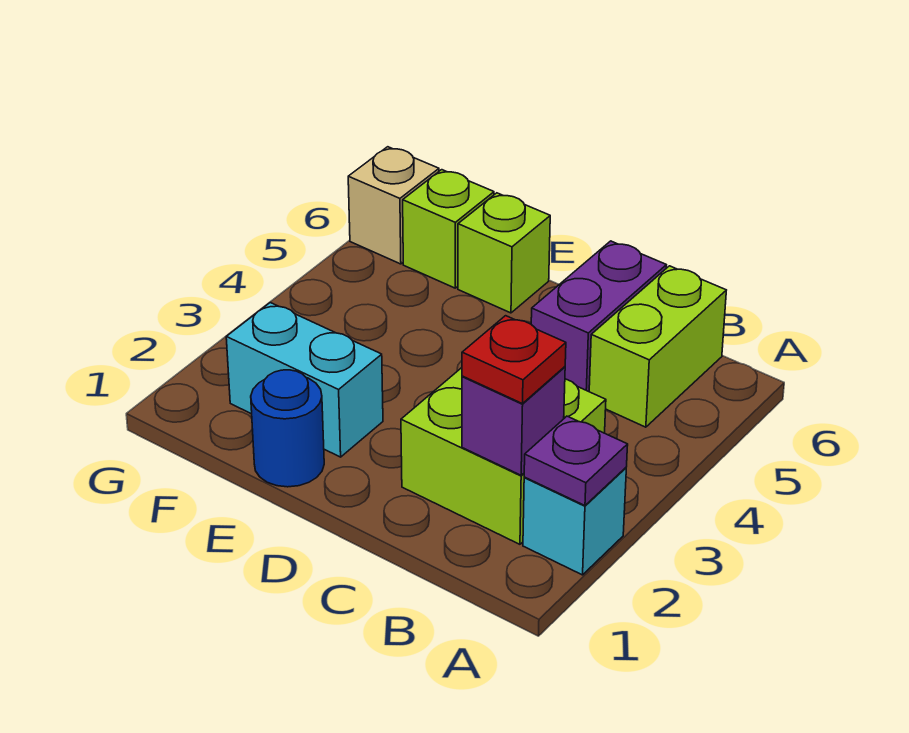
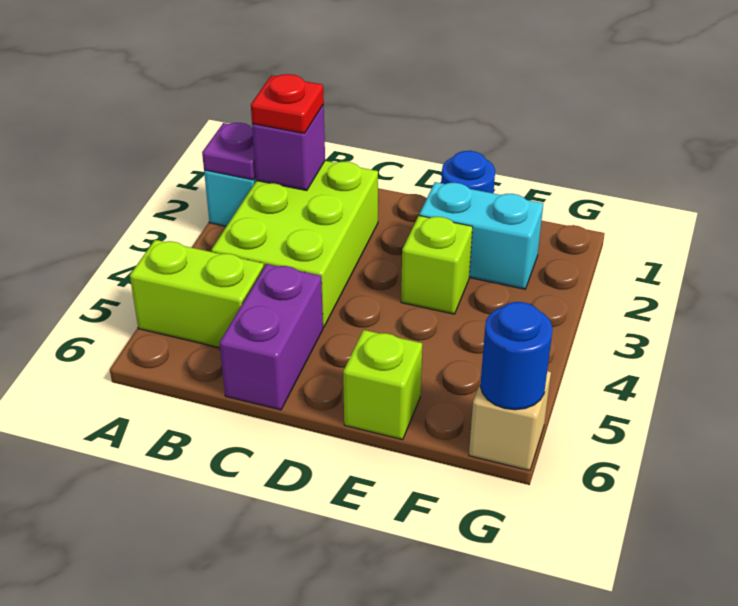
lime 2x2 brick [401,368,606,544] -> lime 2x3 brick [211,161,378,327]
lime 1x2 brick [589,266,726,427] -> lime 1x2 brick turned to [130,240,264,348]
lime 1x1 brick [403,170,494,288] -> lime 1x1 brick moved to [401,216,473,314]
none -> blue 1x1 round brick [480,302,553,410]

